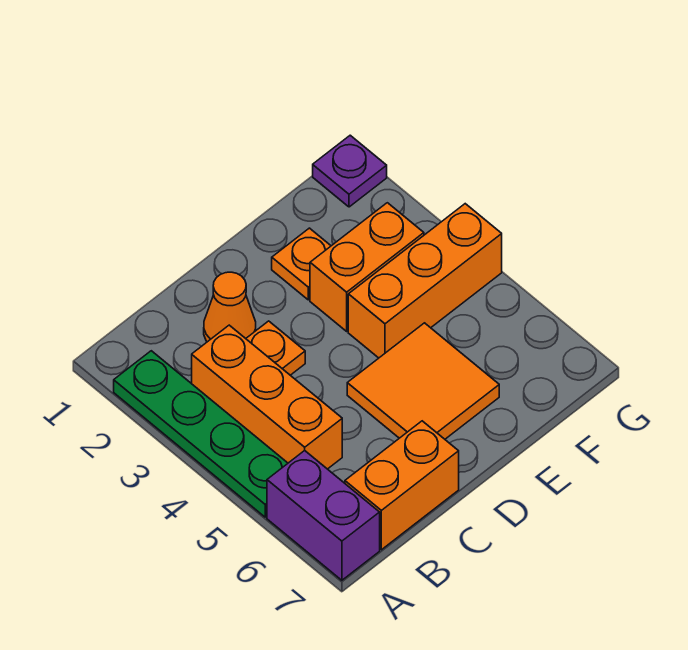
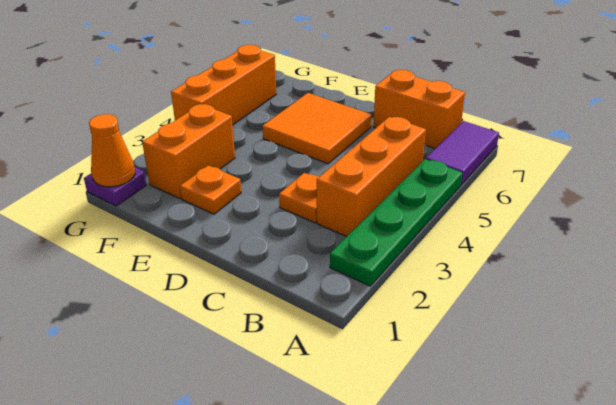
purple 1x2 brick [267,451,380,580] -> purple 1x2 tile [426,121,499,185]
orange 1x1 cone [204,272,256,342] -> orange 1x1 cone moved to [89,114,135,187]
orange 1x2 brick [310,203,424,331] -> orange 1x2 brick turned to [142,104,235,199]
orange 1x3 brick [348,204,502,358] -> orange 1x3 brick turned to [171,45,276,125]

